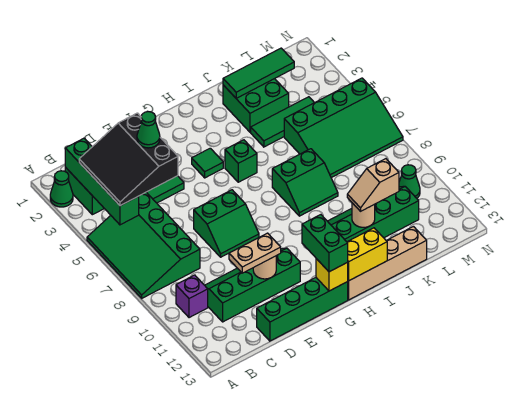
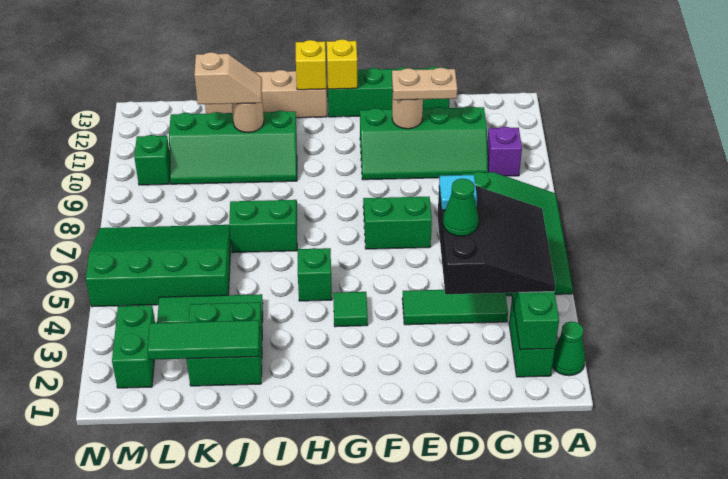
none -> cyan 1x1 tile [439,175,477,210]
green 1x2 brick [302,215,348,272] -> green 1x2 brick moved to [112,305,155,388]
yellow 1x2 brick [347,228,387,281] -> yellow 1x1 brick [296,40,326,90]
green 1x1 cone [399,165,420,198] -> green 1x1 brick [134,135,170,185]

